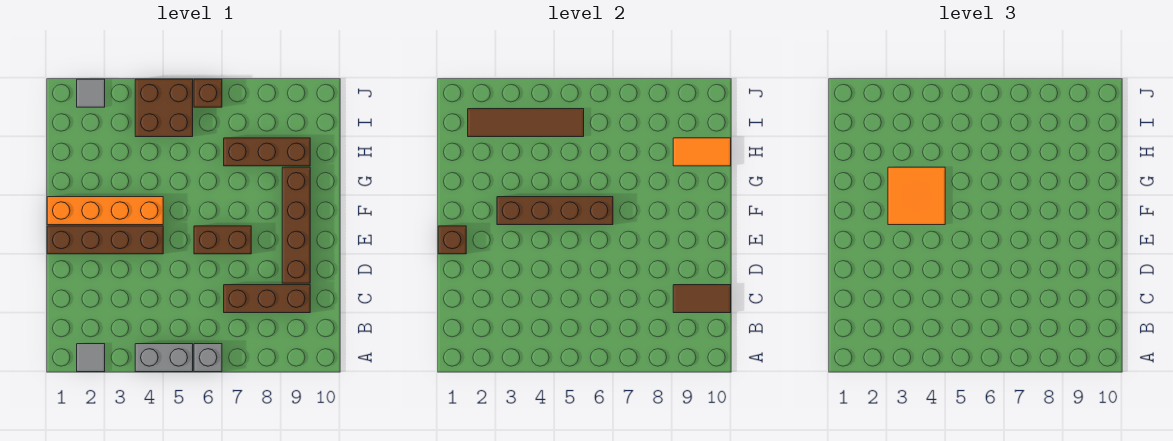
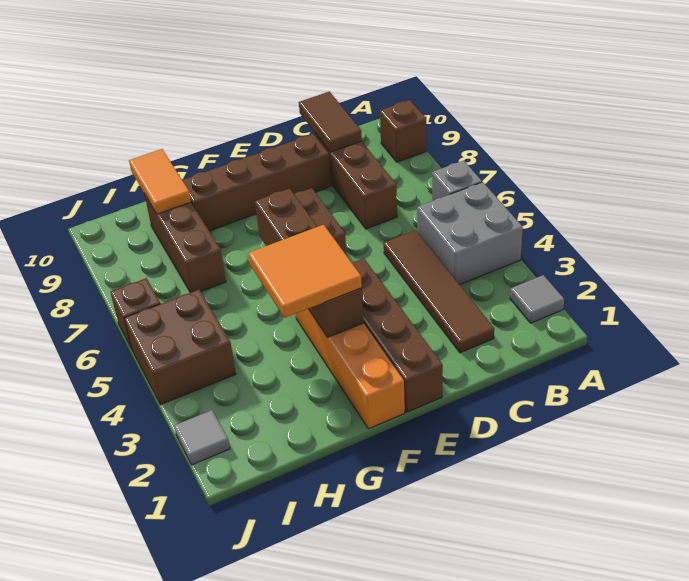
grey 1x2 brick [135,344,193,372] -> grey 2x2 brick [417,182,523,285]
brown 1x1 brick [438,226,466,254] -> brown 1x1 brick moved to [380,100,427,162]
brown 1x4 tile [468,109,584,137] -> brown 1x4 tile moved to [384,230,494,353]

